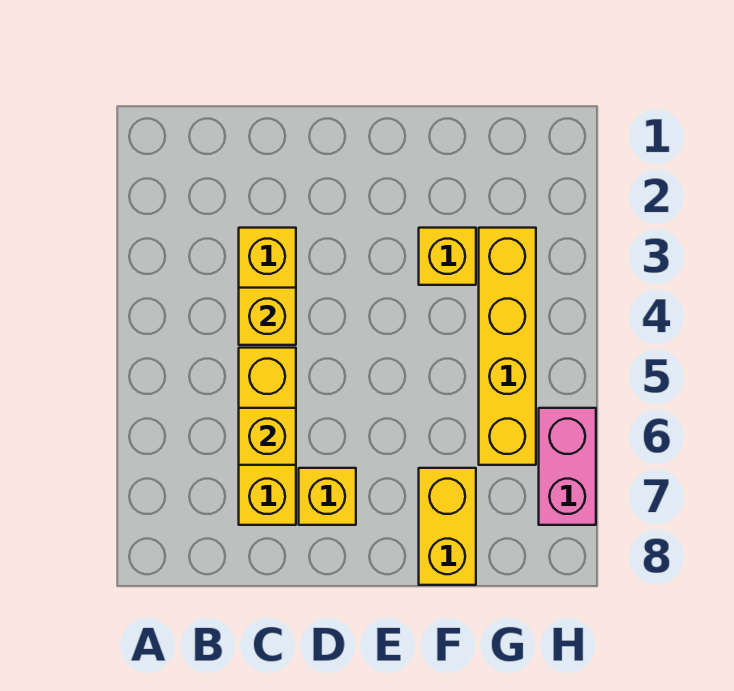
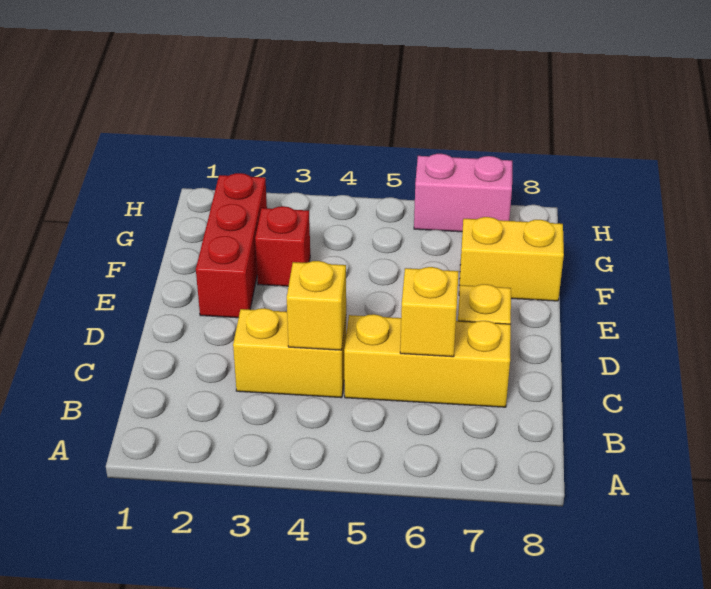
none -> red 1x3 brick [196,173,267,318]
yellow 1x1 brick [419,228,476,285] -> red 1x1 brick [255,206,310,286]
yellow 1x4 brick [479,228,536,465] -> none

